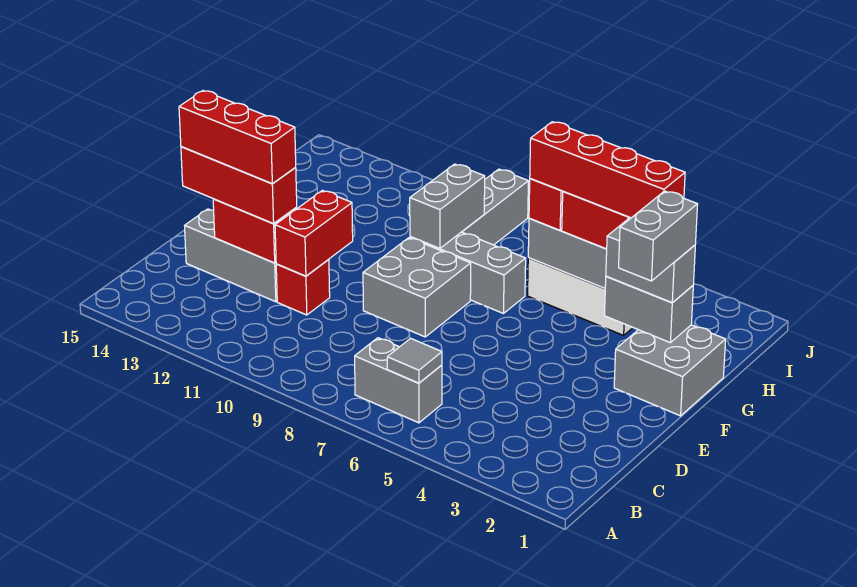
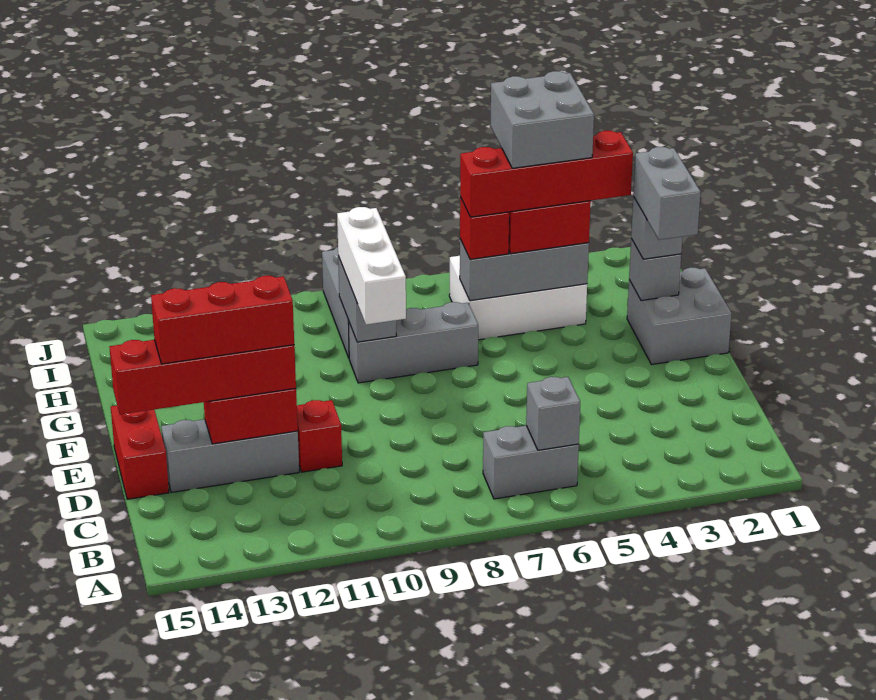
grey 1x1 tile [387,338,442,383] -> grey 1x1 brick [526,377,580,450]
red 1x2 brick [275,191,353,276] -> red 1x2 brick moved to [111,405,169,499]
red 1x3 brick [181,147,297,224] -> red 1x4 brick [109,340,296,415]
grey 2x2 brick [363,238,471,337] -> grey 2x2 brick moved to [491,71,594,168]
none -> white 1x3 brick [337,207,406,325]
grey 1x2 brick [604,276,693,343] -> grey 1x1 brick [629,239,681,301]
grey 1x2 brick [606,219,695,303] -> grey 1x1 brick [631,197,682,259]

